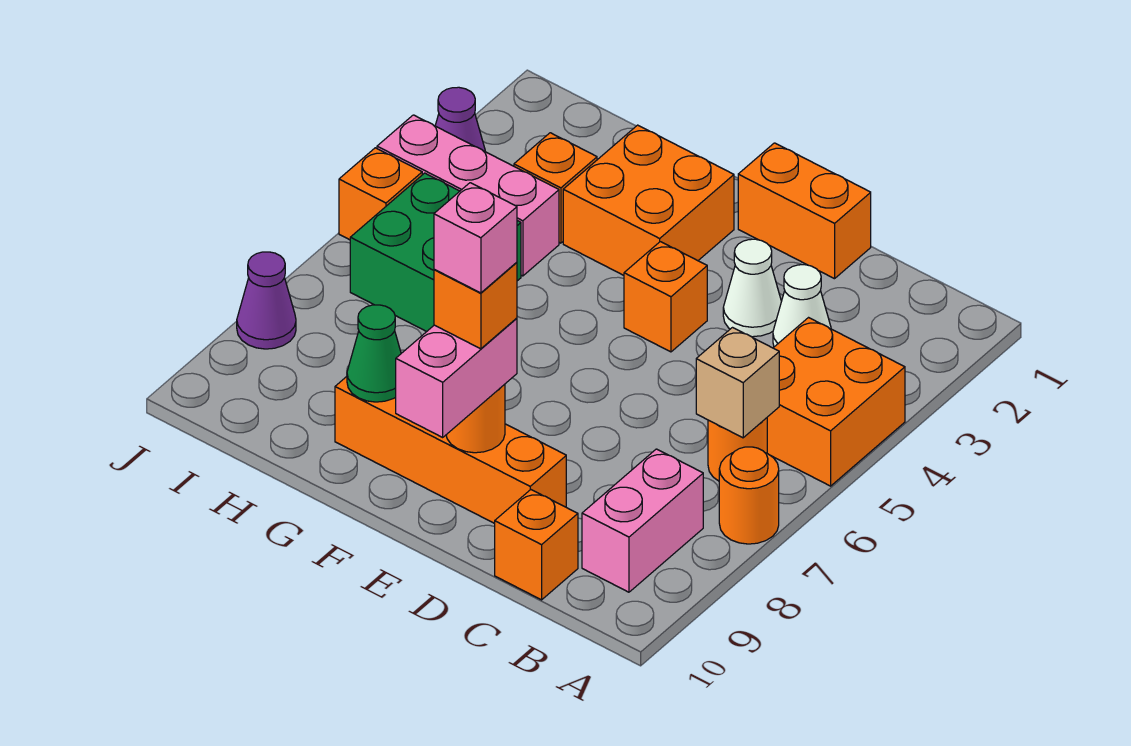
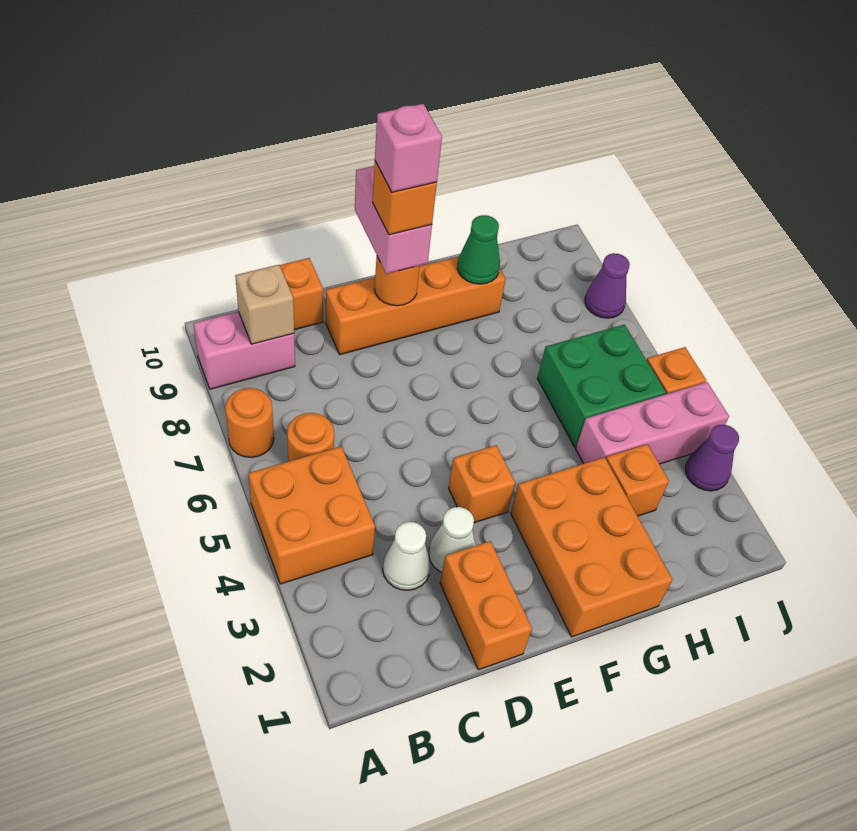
tan 1x1 brick [696,328,779,438] -> tan 1x1 brick moved to [235,265,294,344]
pink 1x2 brick [582,449,703,592] -> pink 1x2 brick turned to [193,312,295,389]
orange 1x2 brick [738,143,871,279] -> orange 1x2 brick turned to [440,541,532,670]
orange 2x2 brick [563,125,734,275] -> orange 2x3 brick [511,457,673,637]

